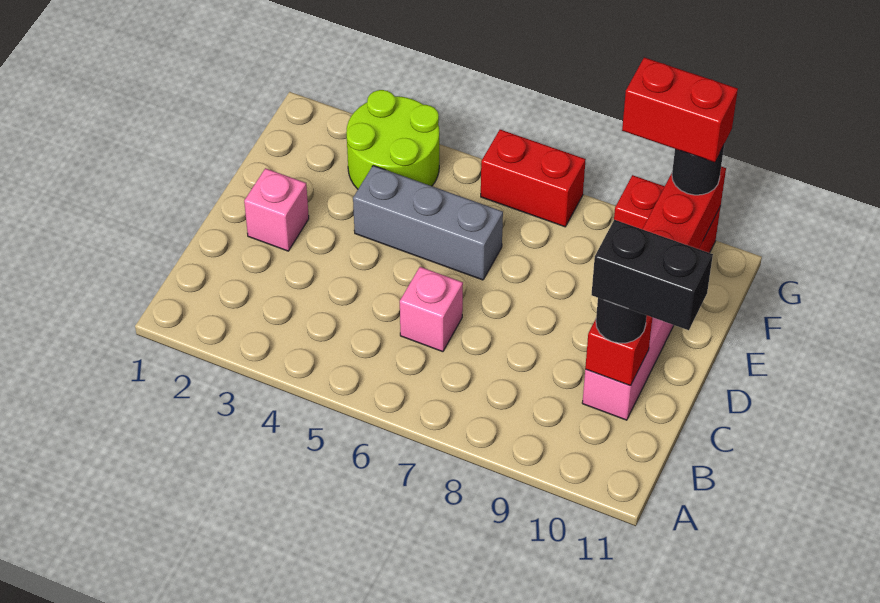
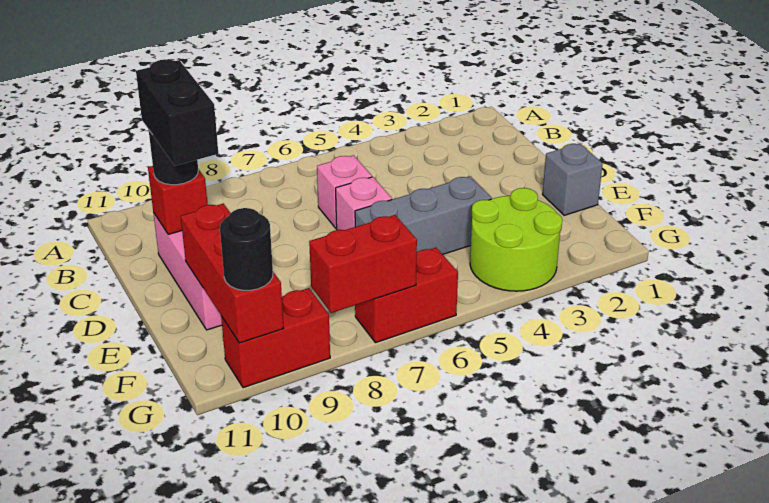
black 1x2 brick [591,220,713,330] -> black 1x2 brick turned to [136,59,218,166]
pink 1x1 brick [244,168,309,251] -> pink 1x1 brick moved to [336,177,392,230]
none -> grey 1x1 brick [543,143,603,215]
red 1x2 brick [622,57,738,162] -> red 1x2 brick moved to [309,215,417,313]

